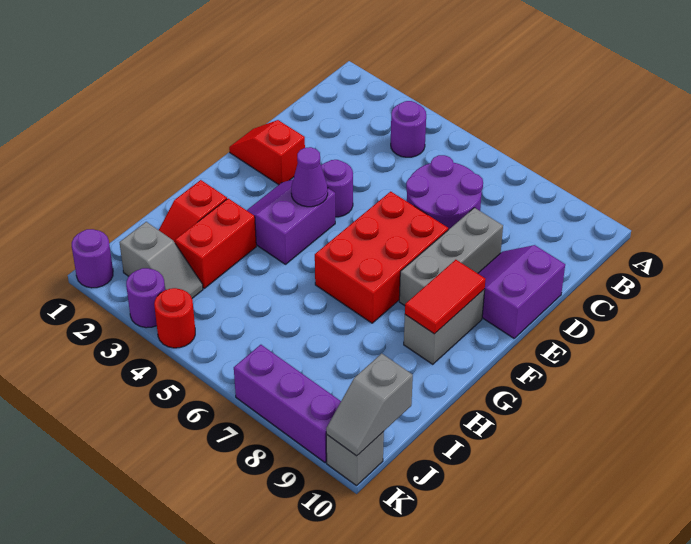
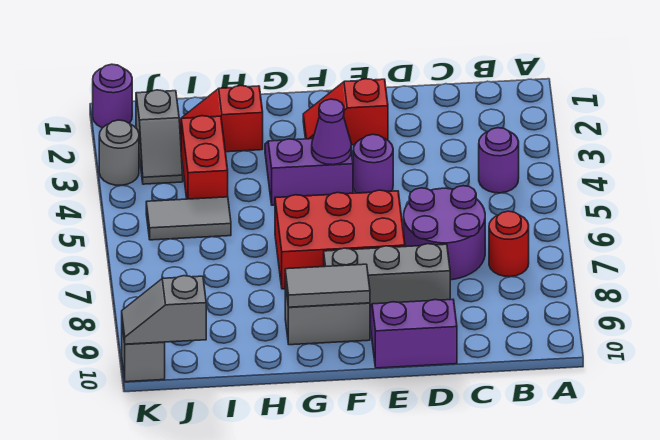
red 1x2 slope [229,120,305,185] -> red 1x2 slope turned to [303,79,388,145]
red 1x2 tile [405,260,485,334] -> grey 1x2 tile [285,264,370,307]
red 1x2 brick [175,198,256,288] -> red 1x2 brick turned to [181,116,228,199]
none -> grey 1x2 tile [146,197,231,240]
purple 1x1 round brick [126,268,165,328] -> grey 1x1 round brick [99,120,139,185]
red 1x1 round brick [154,288,195,348] -> red 1x1 round brick moved to [489,211,529,277]
purple 1x3 brick [234,345,341,463] -> none

